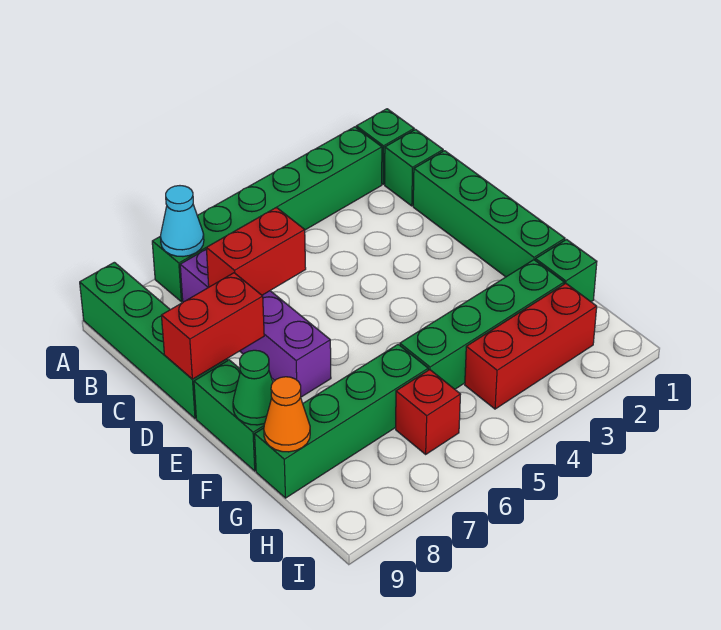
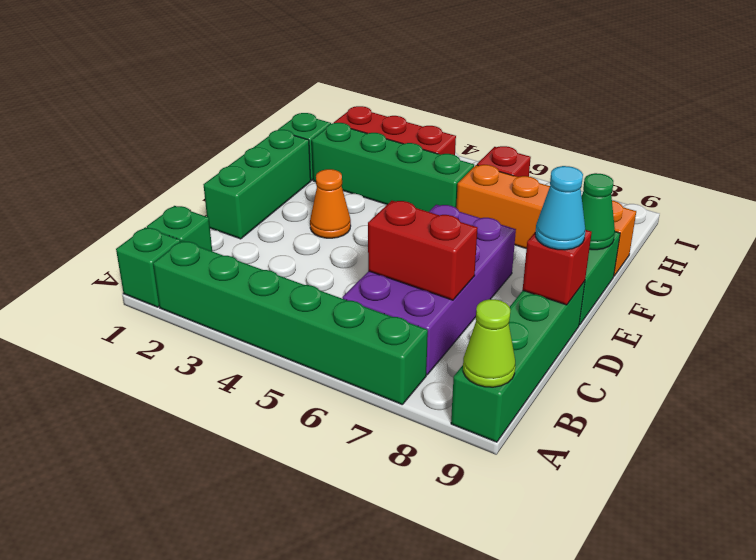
cyan 1x1 cone [160,186,204,256] -> cyan 1x1 cone moved to [535,166,585,250]
none -> lime 1x1 cone [463,299,515,387]
purple 1x4 brick [180,249,331,397] -> purple 2x4 brick [343,205,516,375]
green 1x4 brick [413,151,565,277] -> green 1x3 brick [203,130,311,239]
red 1x2 brick [161,273,264,379] -> red 1x1 brick [523,230,592,305]
green 1x4 brick [255,344,428,498] -> orange 1x4 brick [456,165,636,276]
orange 1x1 cone [264,377,310,452] -> orange 1x1 cone moved to [310,169,351,238]

